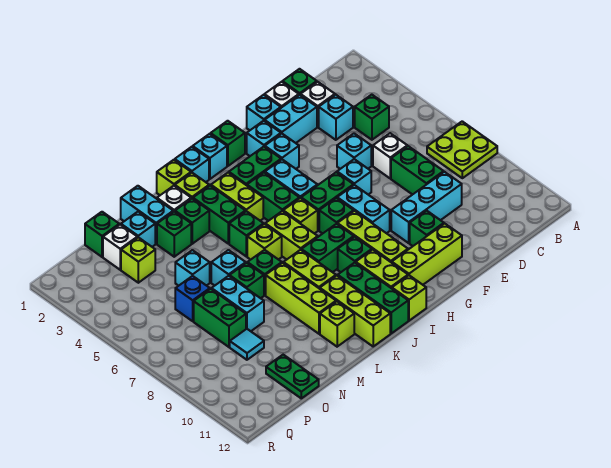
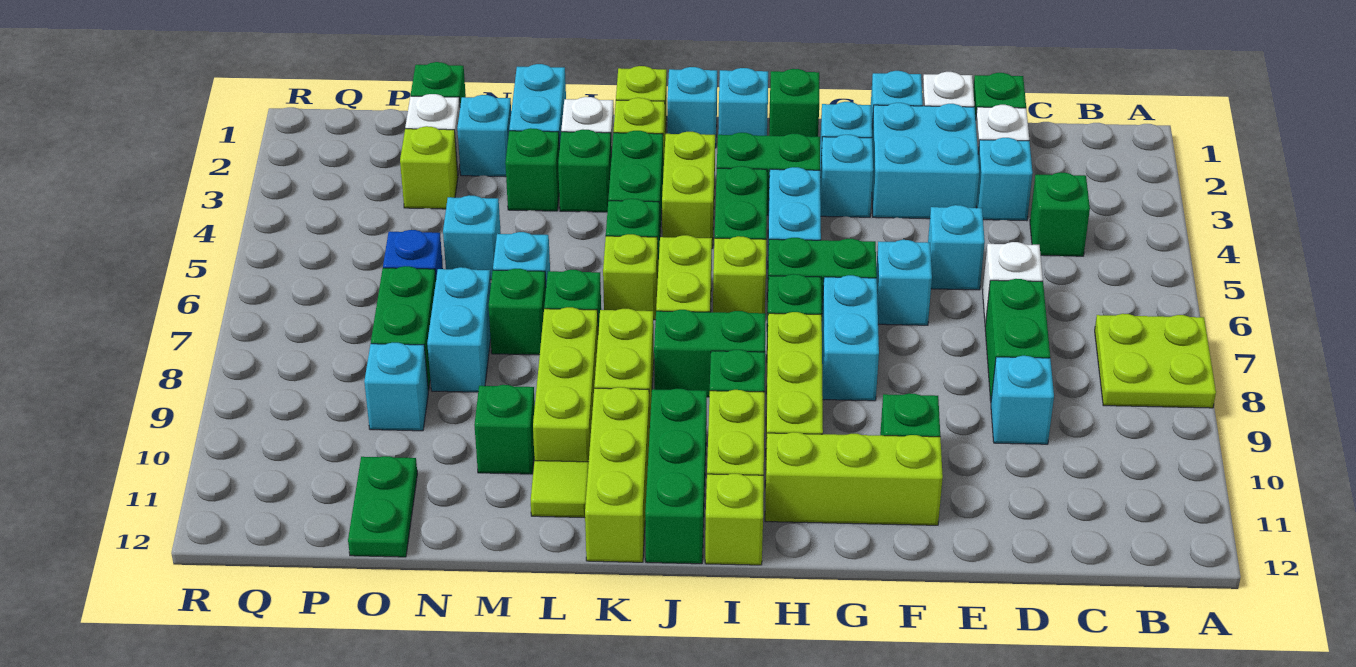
cyan 1x3 brick [391,172,462,243] -> cyan 1x1 brick [991,356,1054,444]
cyan 1x2 brick [265,95,317,143] -> cyan 2x2 brick [872,103,979,219]
lime 1x1 brick [320,302,354,347] -> lime 1x1 tile [531,461,589,518]
none -> green 1x1 brick [474,385,535,474]
cyan 1x1 tile [230,329,264,360] -> cyan 1x1 brick [364,342,428,431]

